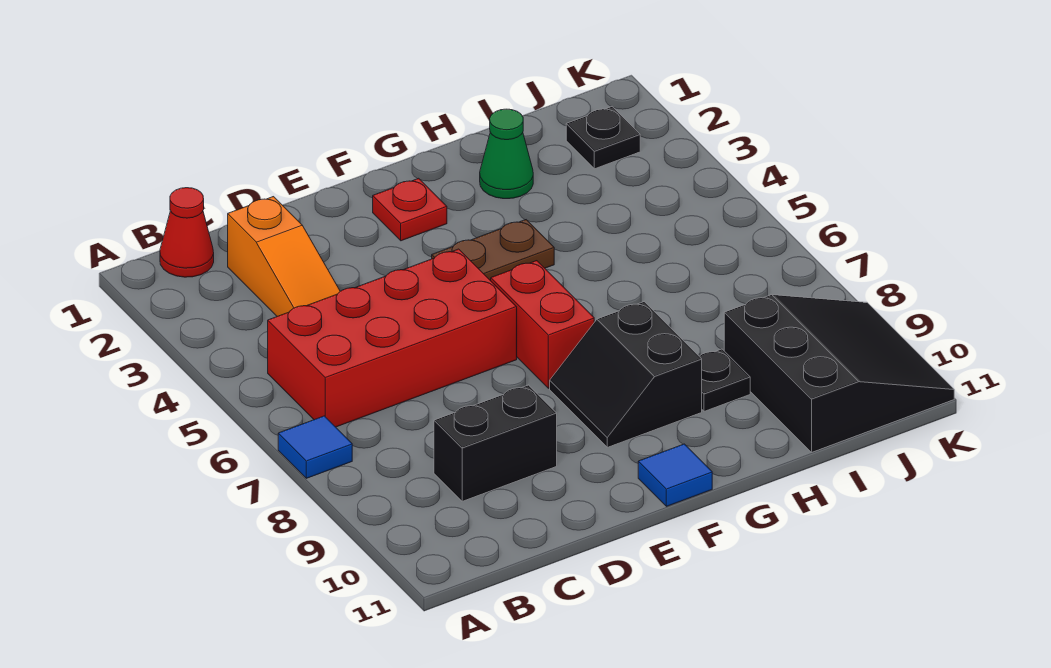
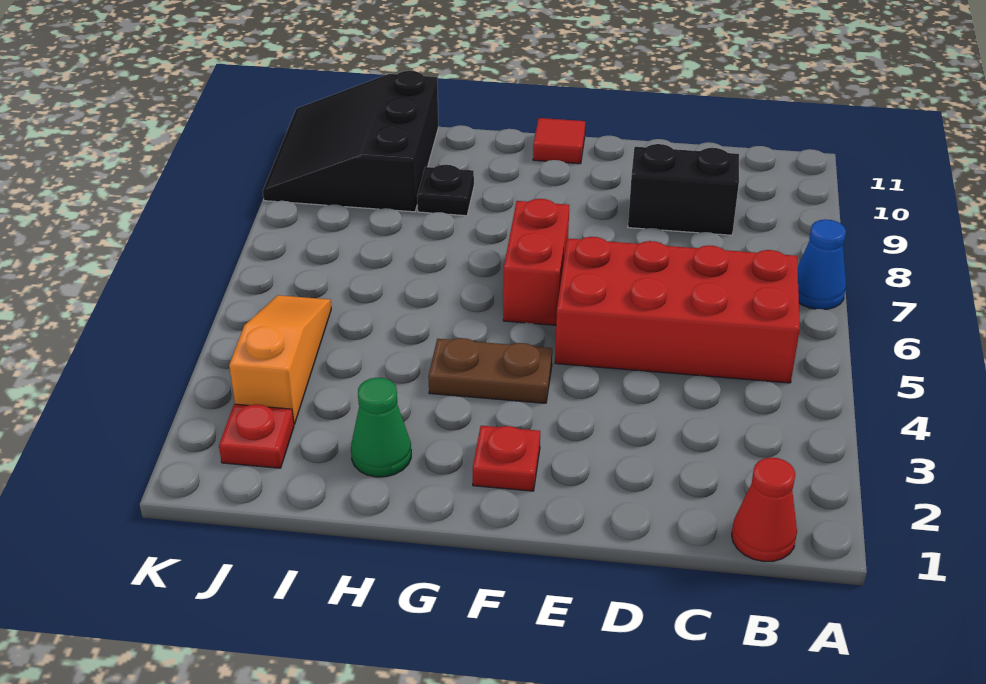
blue 1x1 tile [278,416,352,478] -> blue 1x1 cone [798,220,846,310]
orange 1x3 slope [228,197,340,316] -> orange 1x3 slope moved to [229,295,331,424]
black 2x2 slope [550,302,702,447] -> none
blue 1x1 tile [638,444,712,506] -> red 1x1 tile [533,118,585,164]
black 1x1 plate [566,107,640,169] -> red 1x1 plate [219,404,294,468]

